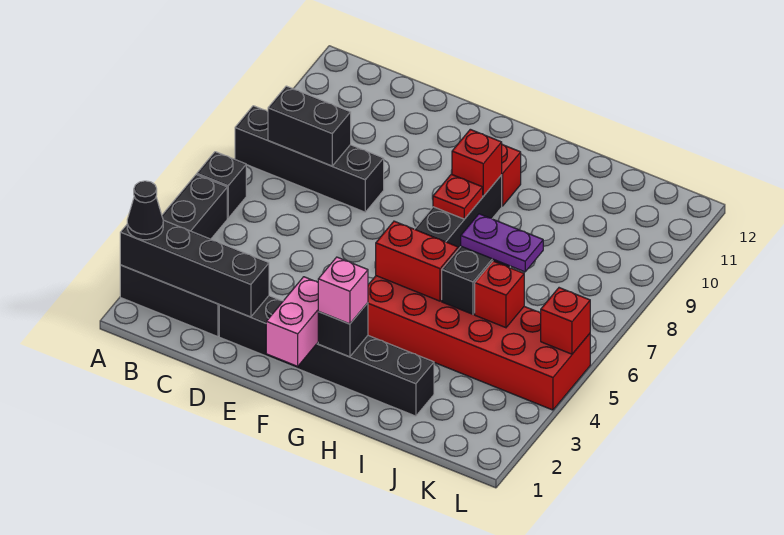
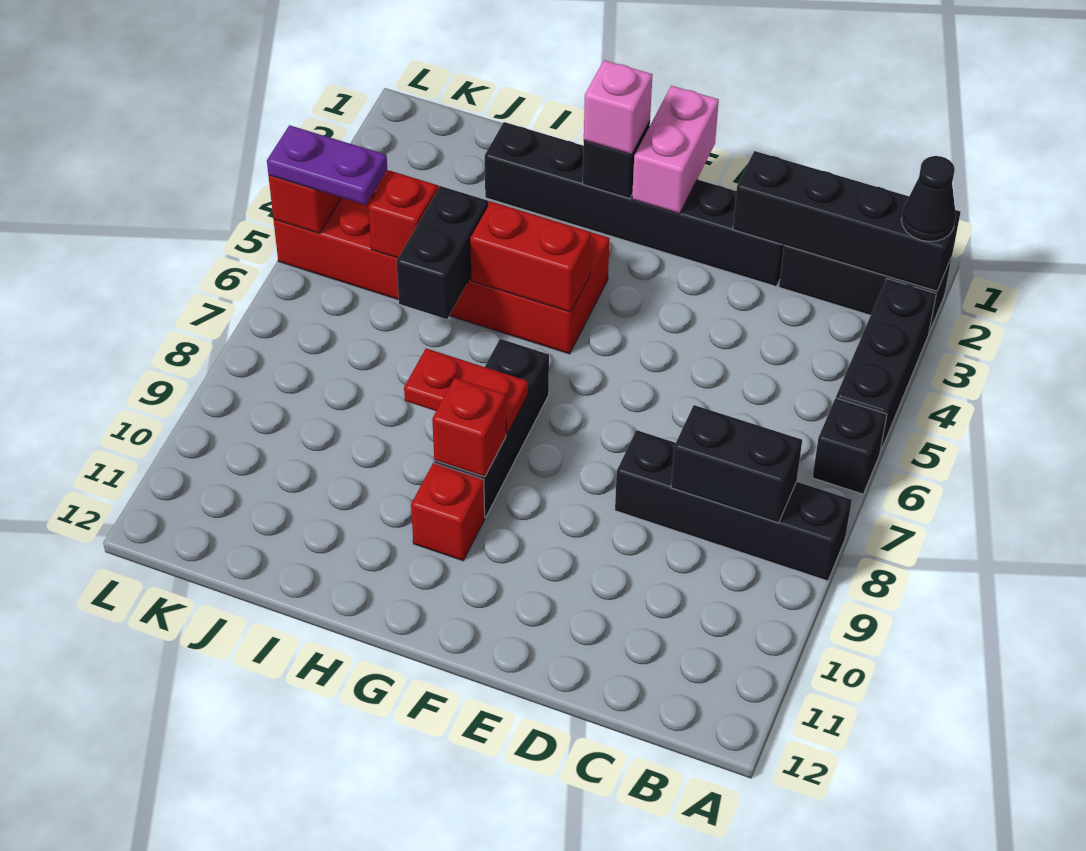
red 1x1 plate [433,174,483,219] -> red 1x2 plate [404,348,528,434]
purple 1x2 plate [461,214,543,272] -> purple 1x2 plate moved to [267,125,387,205]

